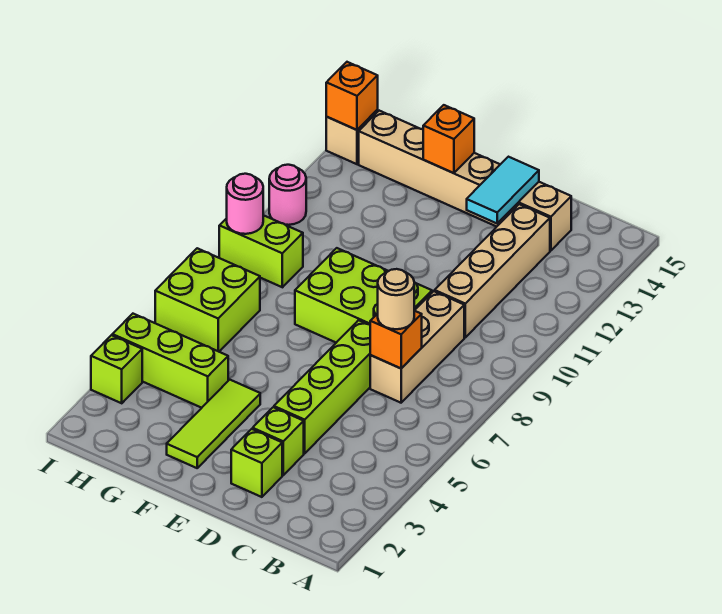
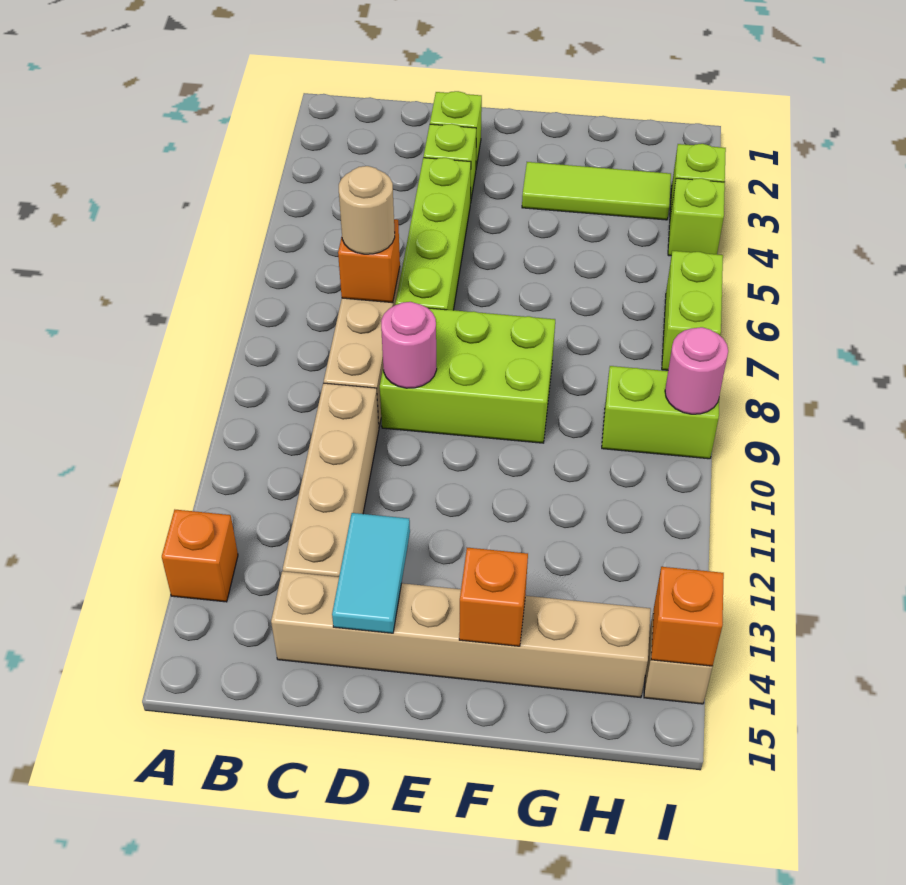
none -> orange 1x1 brick [162,510,238,602]
lime 1x3 tile [167,380,260,468] -> lime 1x3 tile turned to [522,162,671,220]
lime 1x3 brick [112,314,228,408] -> lime 1x1 brick [668,178,725,256]
lime 2x2 brick [155,248,260,352] -> lime 1x2 brick [662,251,723,370]
pink 1x1 round brick [269,165,306,225] -> pink 1x1 round brick moved to [381,302,437,388]

